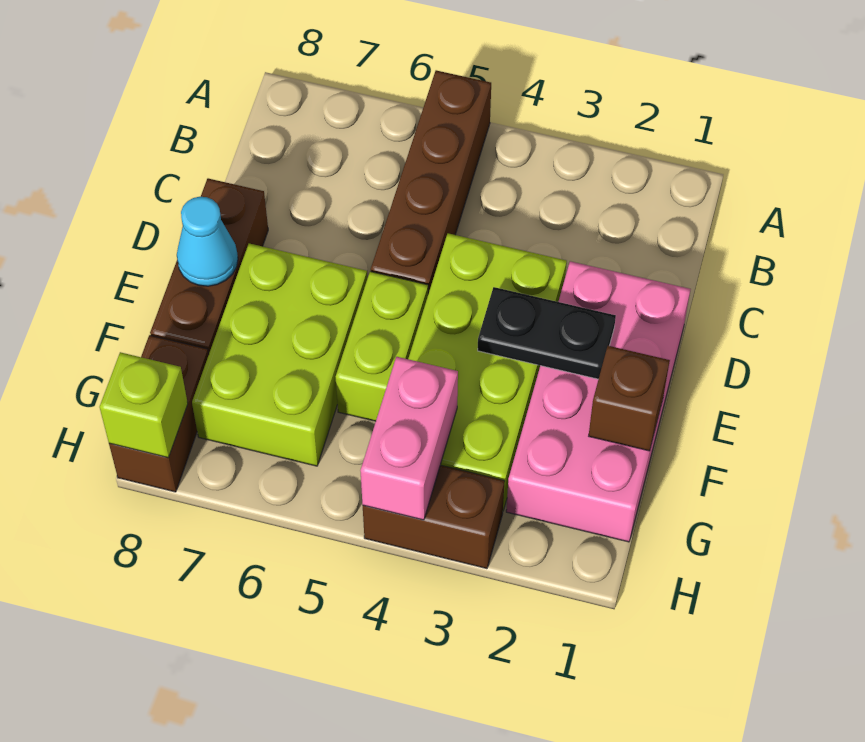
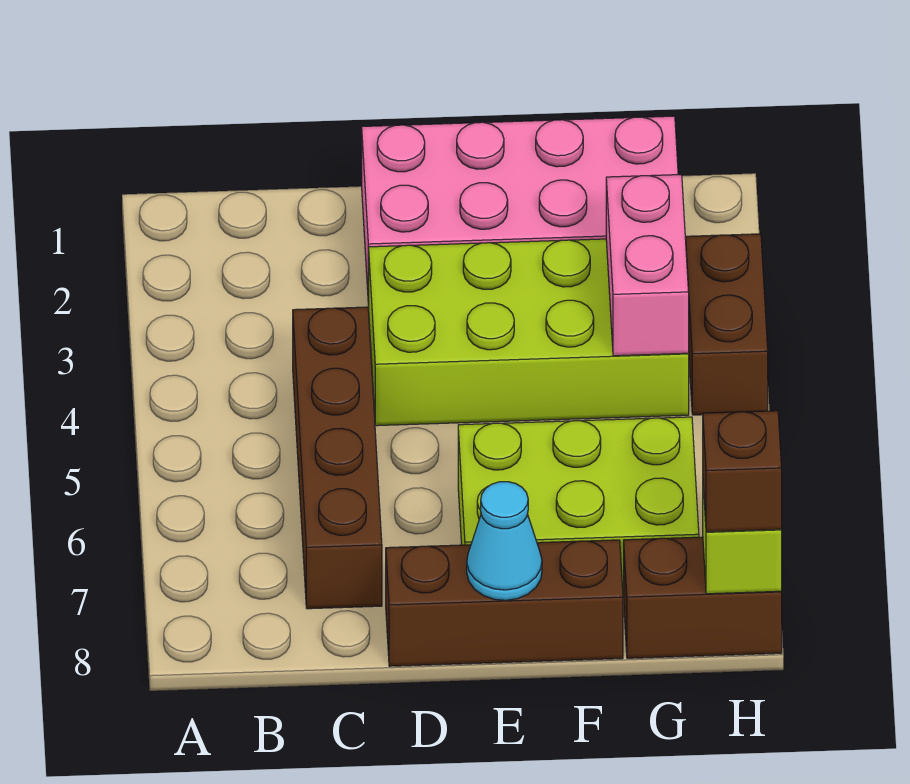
brown 1x4 brick [371,70,491,294] -> brown 1x4 brick turned to [293,307,382,609]
black 1x2 plate [478,287,616,379] -> none
lime 1x2 brick [336,271,428,421] -> none
brown 1x1 brick [589,346,670,451] -> brown 1x1 brick moved to [703,411,782,532]
pink 1x2 brick [360,357,458,520] -> pink 1x2 brick turned to [606,175,689,356]

